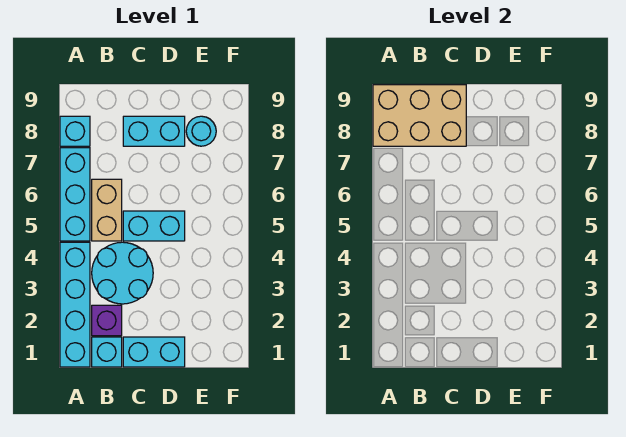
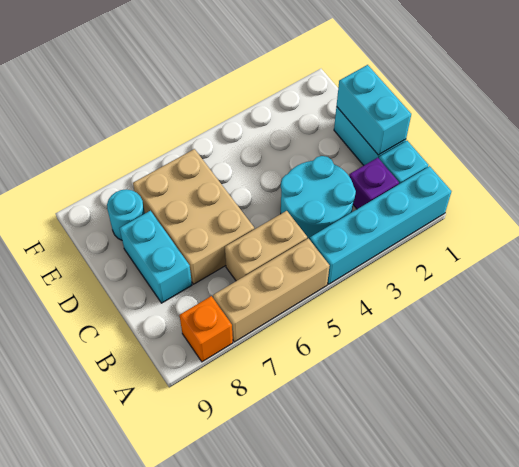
cyan 1x3 brick [60,148,90,241] -> tan 1x3 brick [213,238,330,342]
cyan 1x1 brick [60,116,90,146] -> orange 1x1 brick [180,296,233,362]
tan 2x3 brick [373,85,466,146] -> tan 2x3 brick moved to [133,149,254,284]
cyan 1x2 brick [123,211,185,241] -> cyan 1x2 brick moved to [337,65,411,155]

